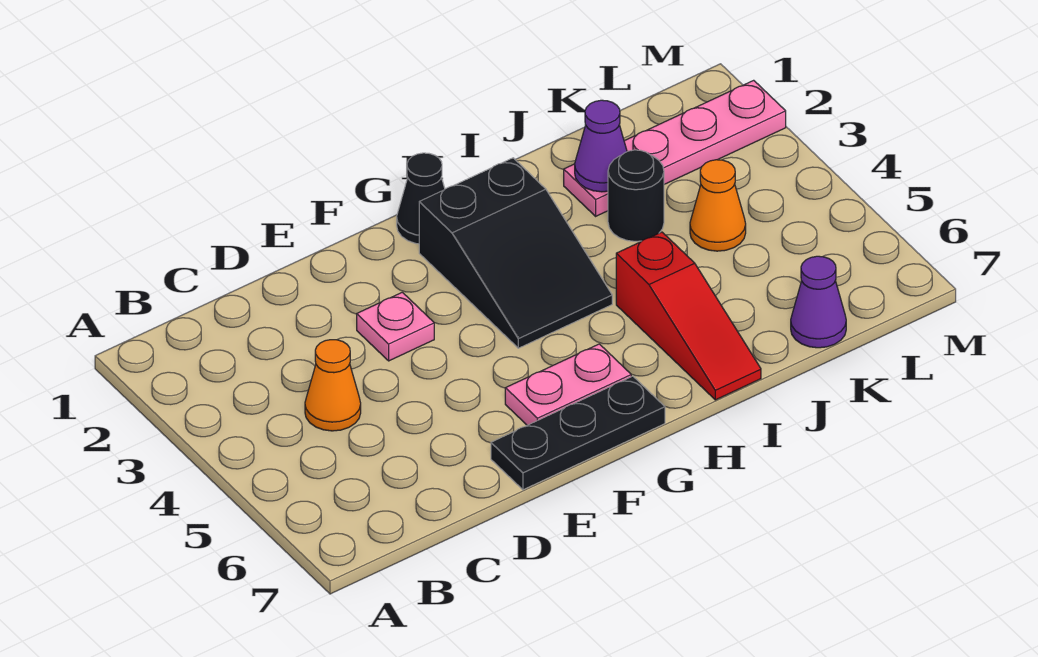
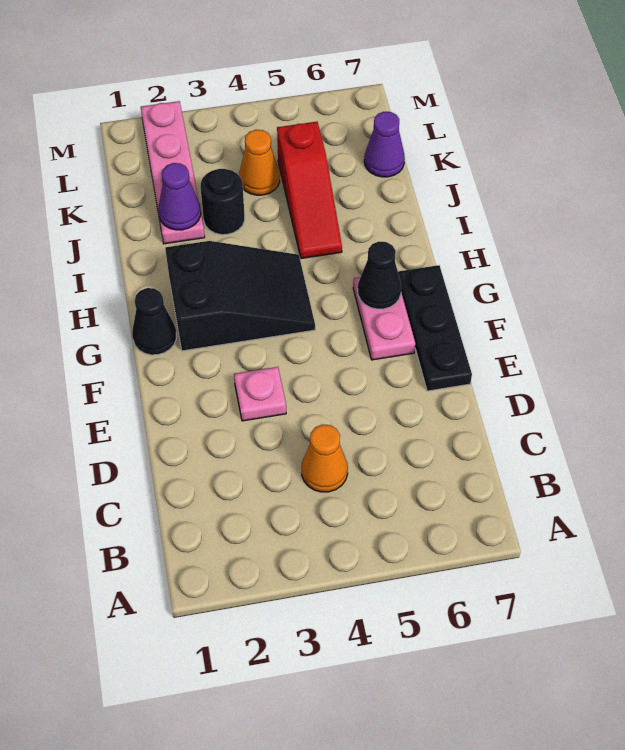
none -> black 1x1 cone [358,242,401,309]
red 1x3 slope [616,232,761,400] -> red 1x3 slope turned to [277,122,342,259]

